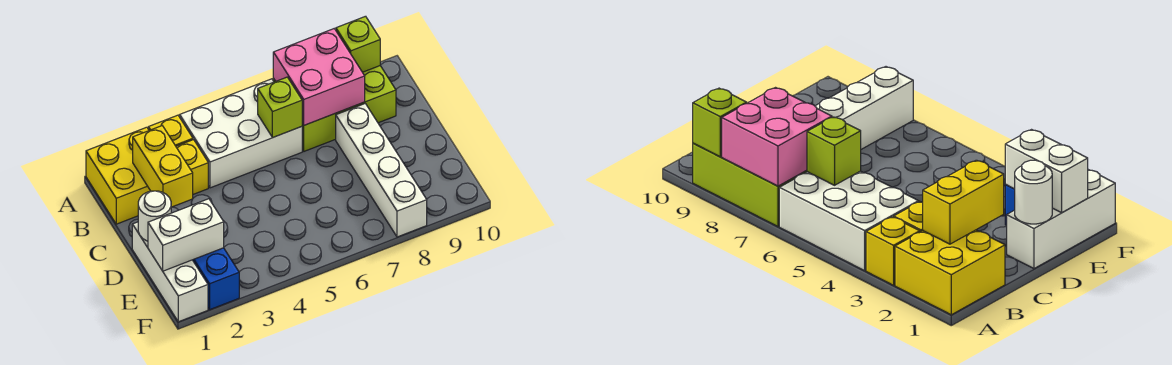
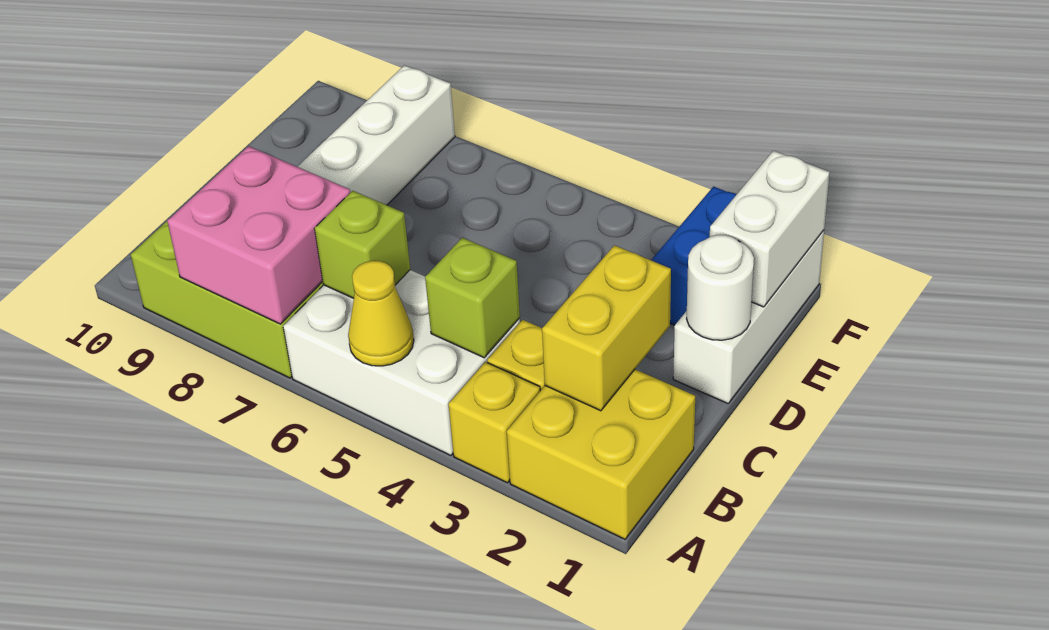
none -> yellow 1x1 cone [348,261,414,366]
lime 1x1 brick [336,16,380,72] -> lime 1x1 brick moved to [425,238,520,358]
white 1x2 brick [148,199,224,271] -> white 1x2 brick turned to [710,151,830,307]

